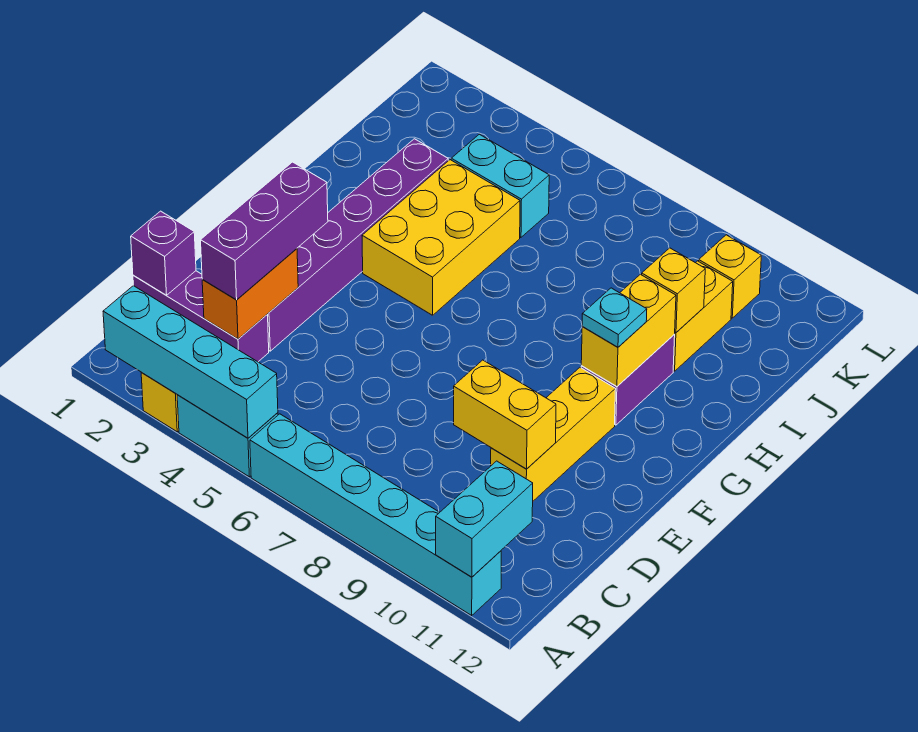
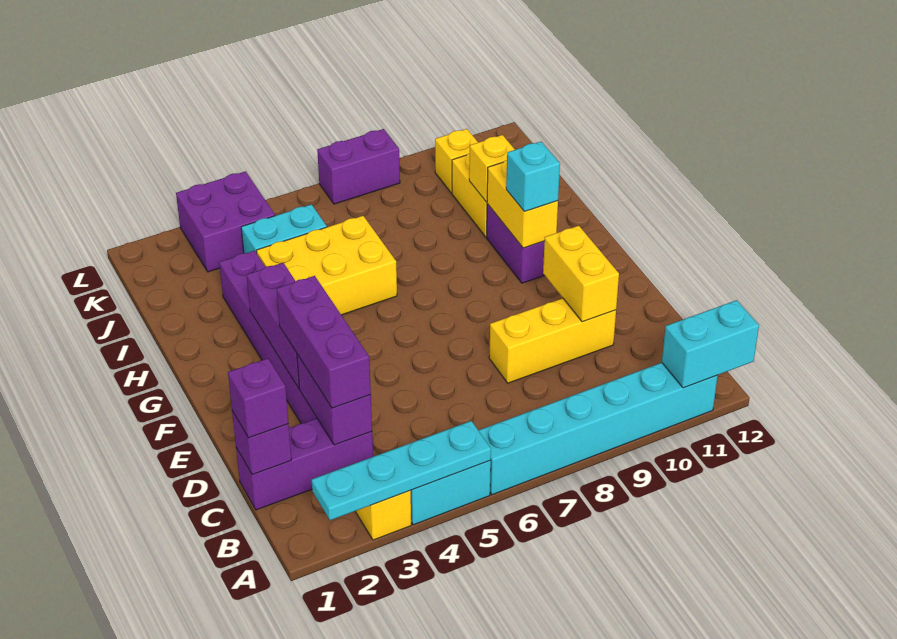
cyan 1x4 brick [103,286,278,438] -> cyan 1x4 plate [312,421,491,520]
cyan 1x2 brick [436,461,533,577] -> cyan 1x2 brick turned to [662,300,759,388]
none -> purple 1x1 brick [228,358,288,438]
orange 1x2 brick [202,249,298,339] -> purple 1x2 brick [297,354,372,445]
yellow 1x2 brick [454,360,556,469] -> yellow 1x2 brick turned to [543,226,619,322]
yellow 1x3 brick [491,368,615,501] -> yellow 1x3 brick turned to [489,298,616,383]
none -> purple 1x3 brick [247,263,299,388]
yellow 2x3 brick [362,160,520,315] -> yellow 2x3 brick turned to [256,216,397,315]
cyan 1x1 plate [582,288,647,347] -> cyan 1x1 brick [506,142,560,211]
none -> purple 2x2 brick [176,171,275,272]
none -> purple 1x2 brick [317,129,400,204]

